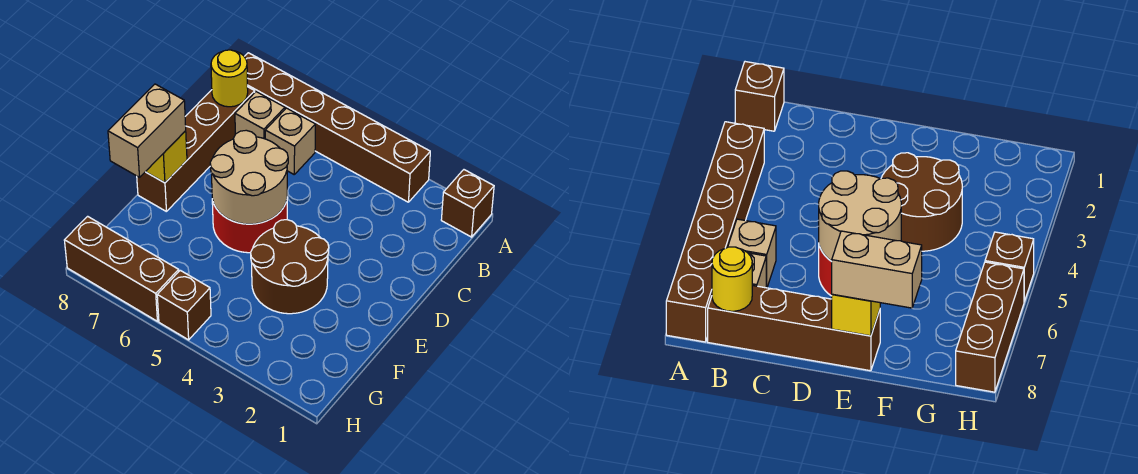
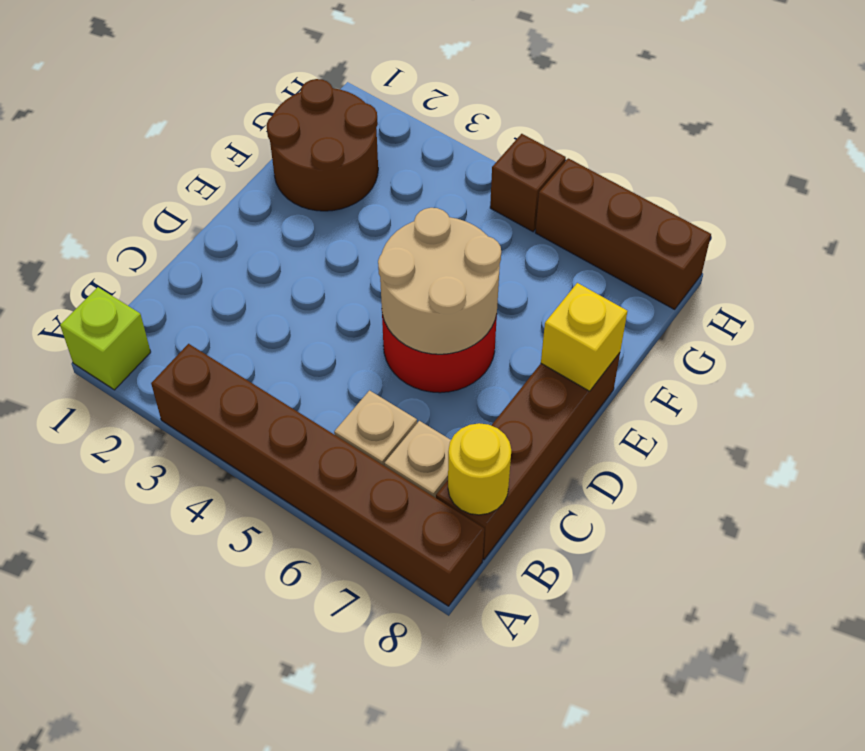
brown 1x1 brick [441,170,494,237] -> lime 1x1 brick [60,287,151,390]
brown 2x2 round brick [251,220,329,314] -> brown 2x2 round brick moved to [267,79,378,211]
tan 1x2 brick [108,84,186,177] -> none

